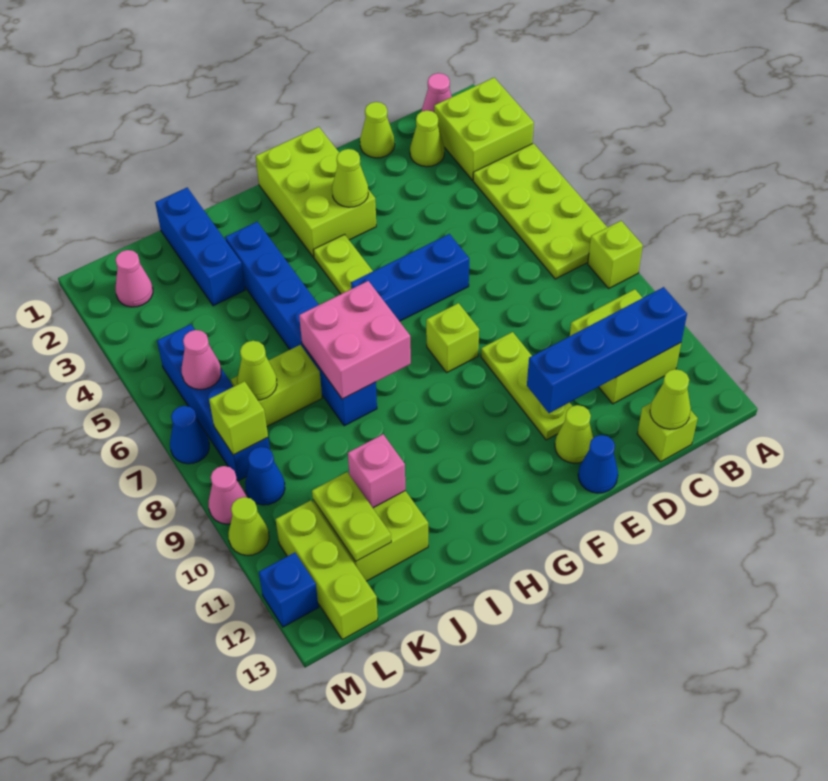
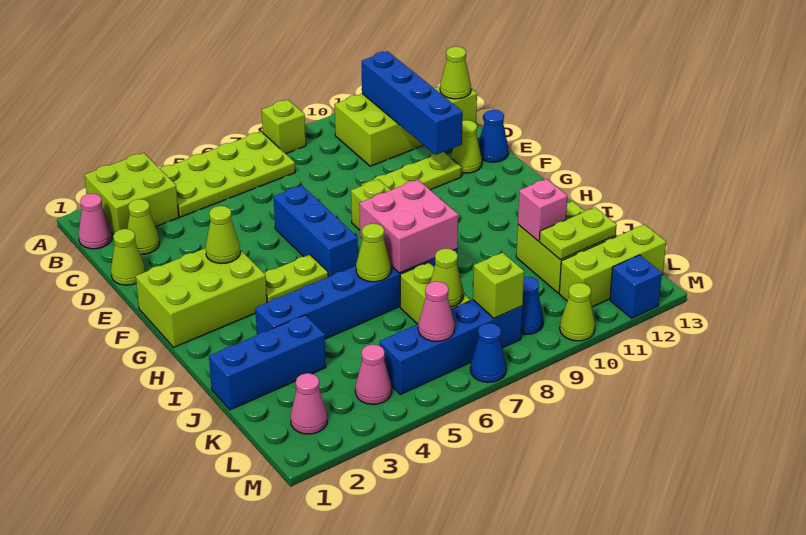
none -> lime 1x1 cone [356,224,391,282]
pink 1x1 cone [209,466,247,524] -> pink 1x1 cone moved to [355,345,392,404]

